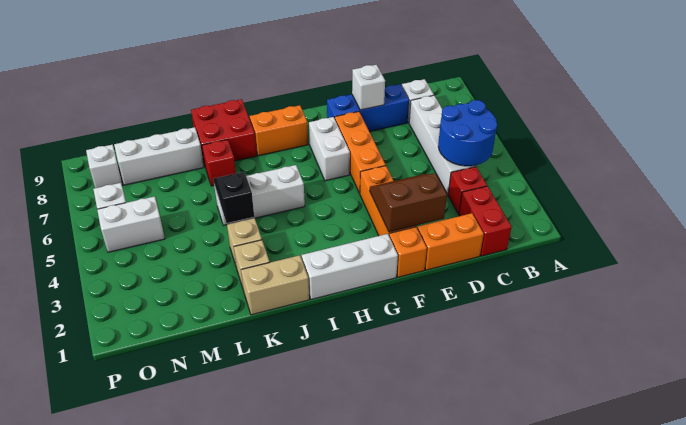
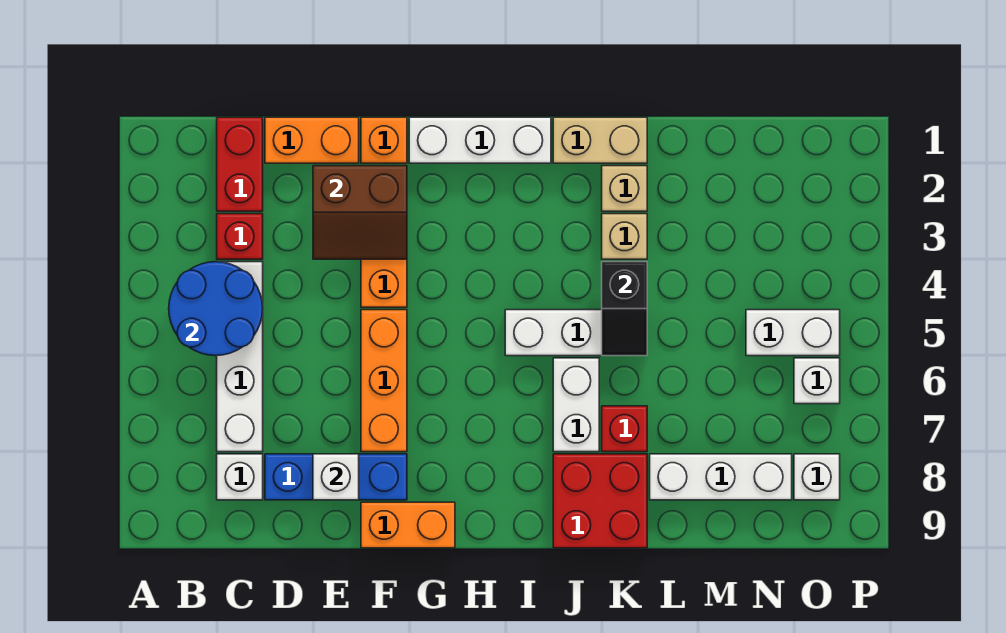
white 1x2 brick [309,117,350,181] -> white 1x2 brick moved to [553,358,599,452]
orange 1x2 brick [250,105,308,156] -> orange 1x2 brick moved to [361,502,455,548]

